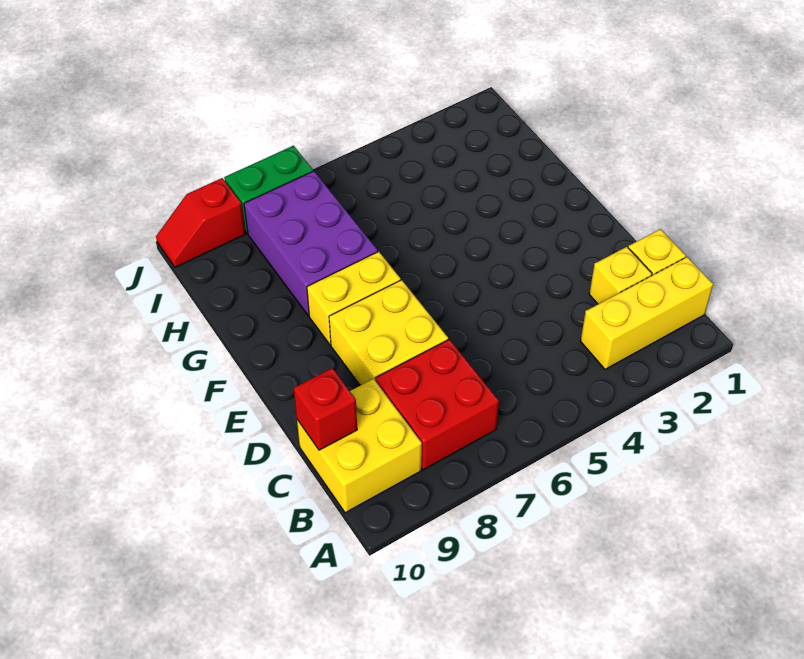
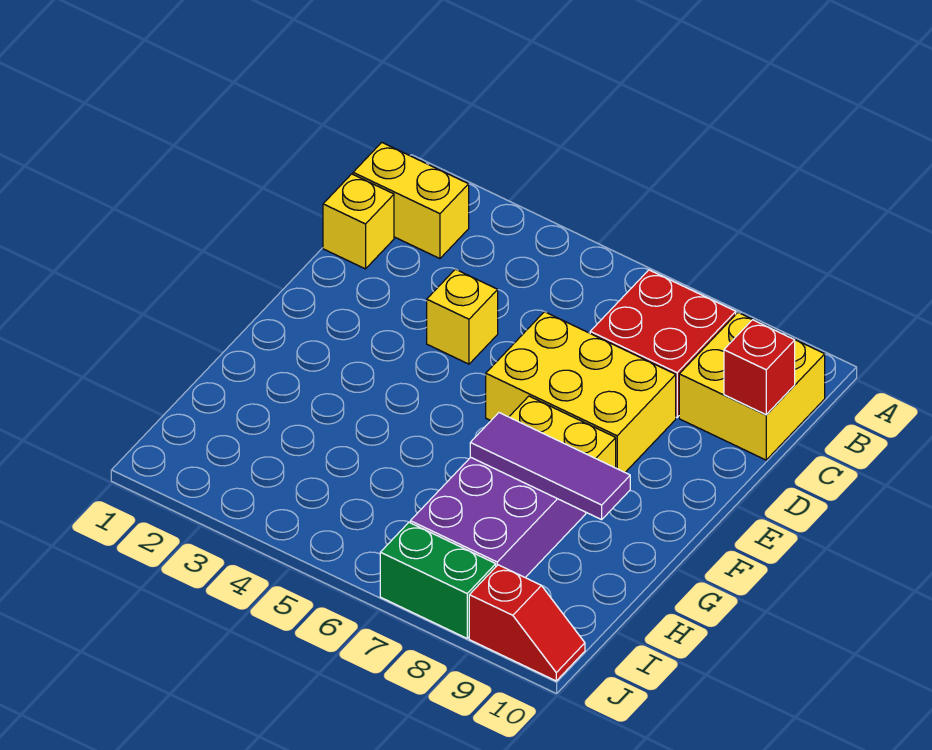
yellow 1x3 brick [581,257,713,369] -> yellow 1x2 brick [353,143,469,259]
yellow 1x1 brick [589,247,652,304] -> yellow 1x1 brick moved to [427,269,498,364]
yellow 2x2 brick [329,280,448,386] -> yellow 2x3 brick [486,312,676,472]
none -> purple 1x3 tile [470,413,630,520]

